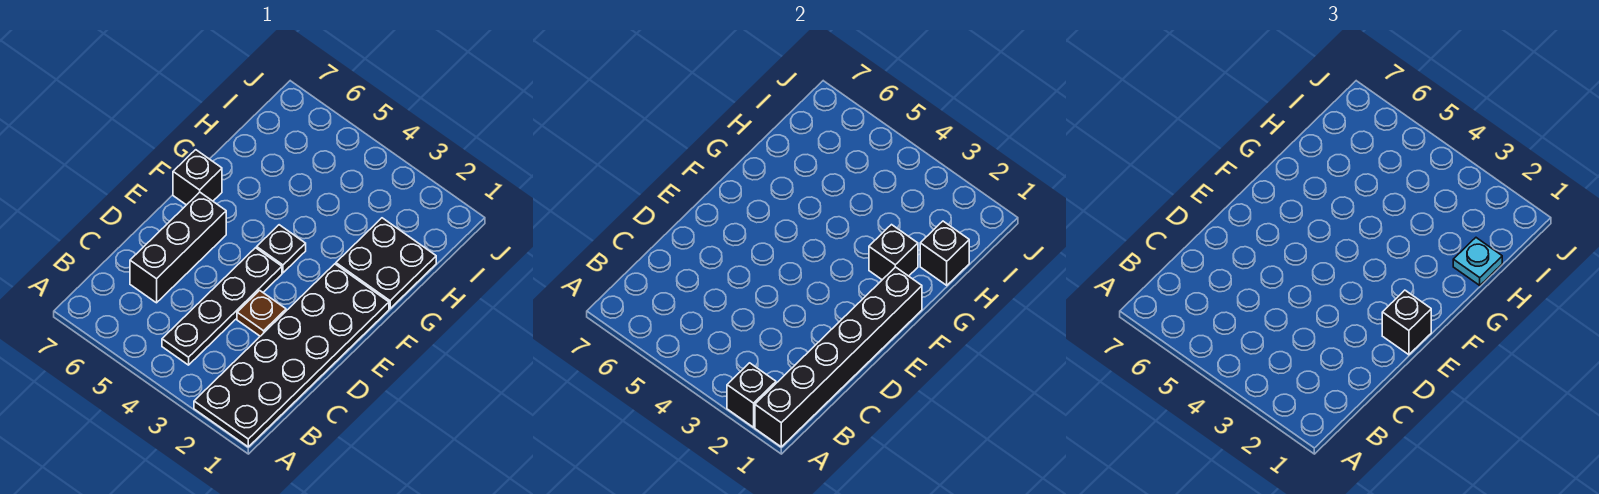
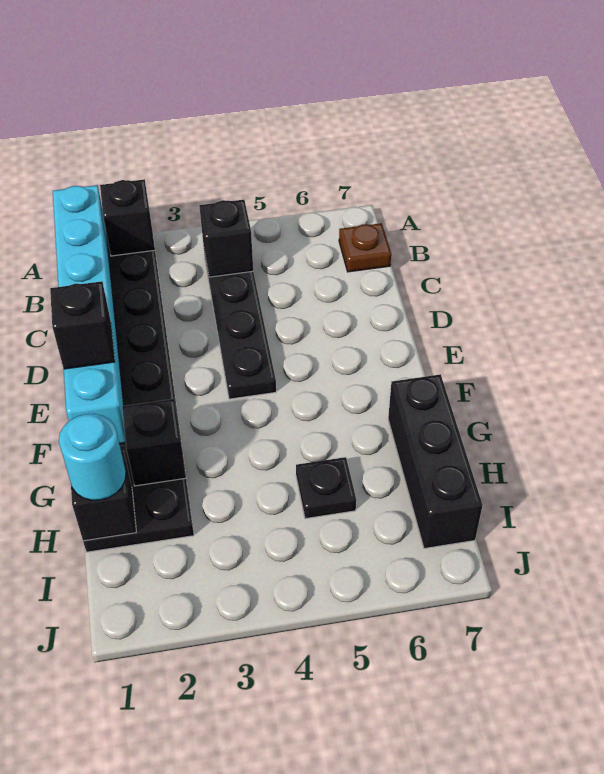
black 1x6 brick [755,267,922,447] -> cyan 1x6 brick [53,185,126,444]
black 1x3 brick [130,192,226,303] -> black 1x3 brick moved to [388,374,483,548]
brown 1x1 plate [237,290,286,336] -> brown 1x1 plate moved to [339,223,391,272]
black 1x1 plate [257,225,306,273] -> black 1x1 plate moved to [296,457,356,519]
black 1x1 brick [173,150,222,205] -> black 1x1 brick moved to [199,200,253,277]
cyan 1x1 plate [1453,238,1502,285] -> cyan 1x1 round brick [59,414,126,500]

